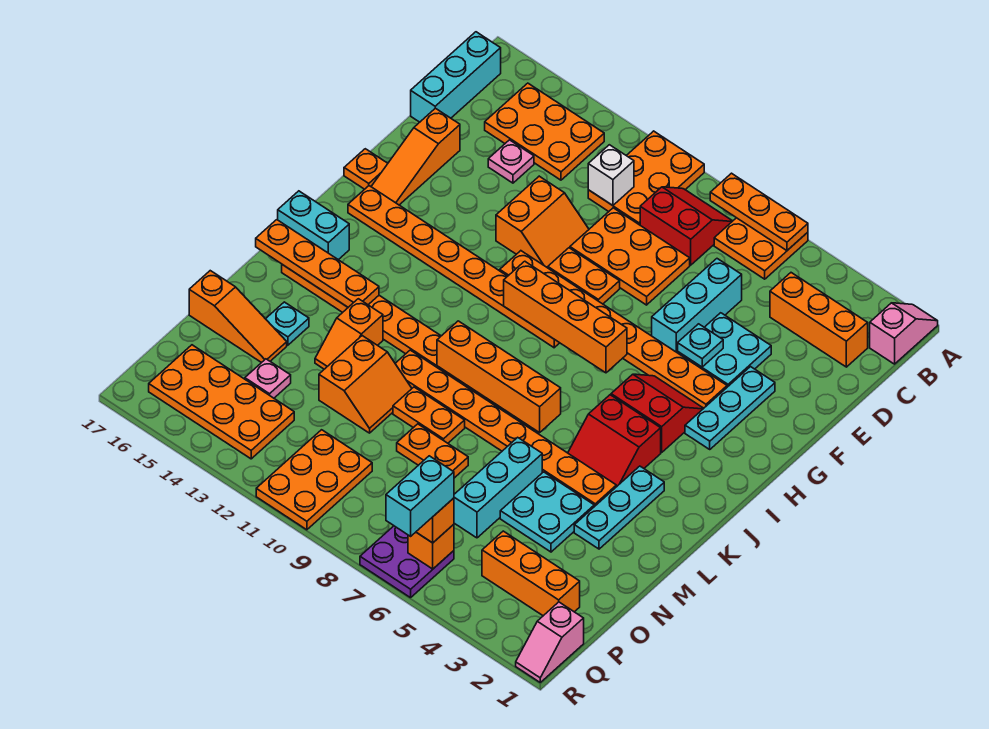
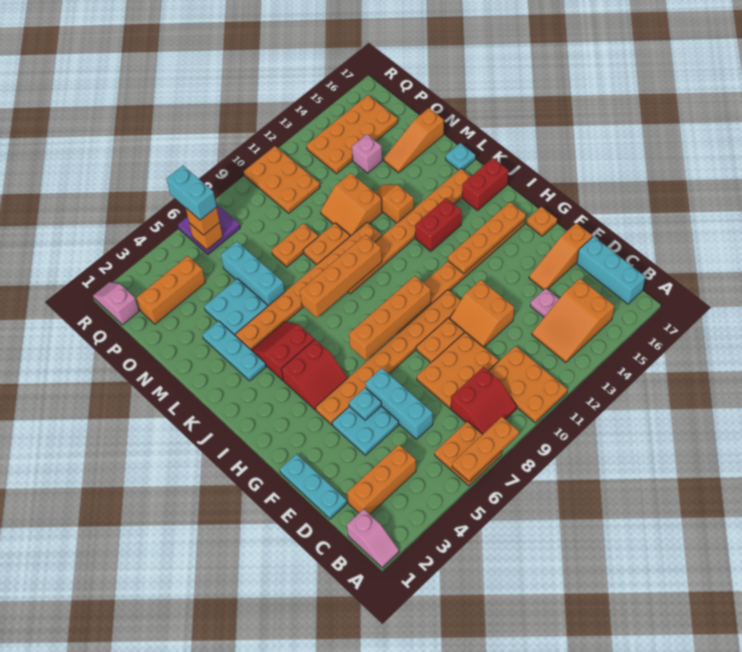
orange 2x3 plate [485,83,604,180] -> orange 2x3 slope [532,279,614,363]
white 1x1 brick [588,145,634,205] -> none
orange 1x3 slope [371,108,460,205] -> orange 1x3 slope turned to [529,223,593,290]
cyan 1x3 plate [685,367,775,449] -> cyan 1x3 plate moved to [280,454,347,519]
none -> red 1x2 brick [415,198,462,251]
cyan 1x2 brick [278,191,349,260] -> red 1x2 brick [462,158,508,211]
orange 1x4 plate [256,220,379,307] -> orange 1x4 plate moved to [448,202,526,273]
cyan 1x1 plate [266,302,309,345] -> cyan 1x1 plate moved to [446,143,475,170]
pink 1x1 plate [245,359,291,398] -> pink 1x1 brick [352,134,382,173]

